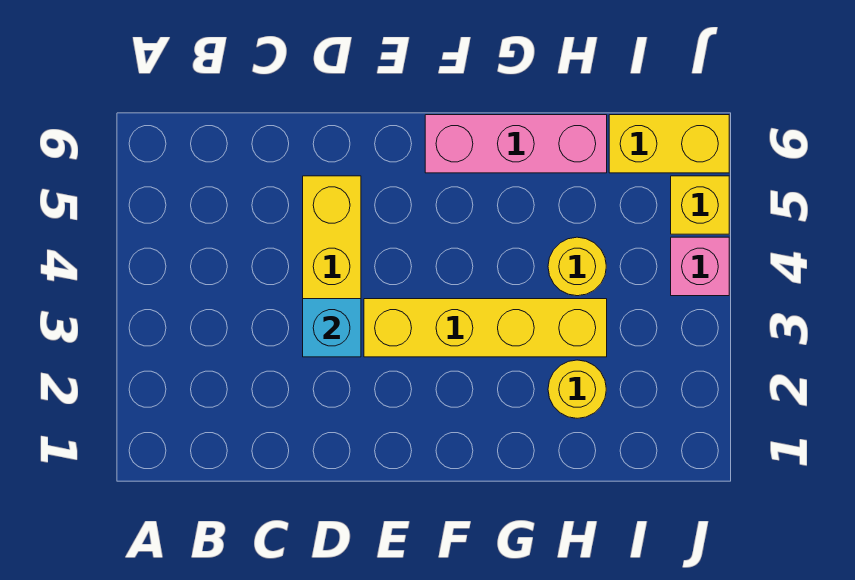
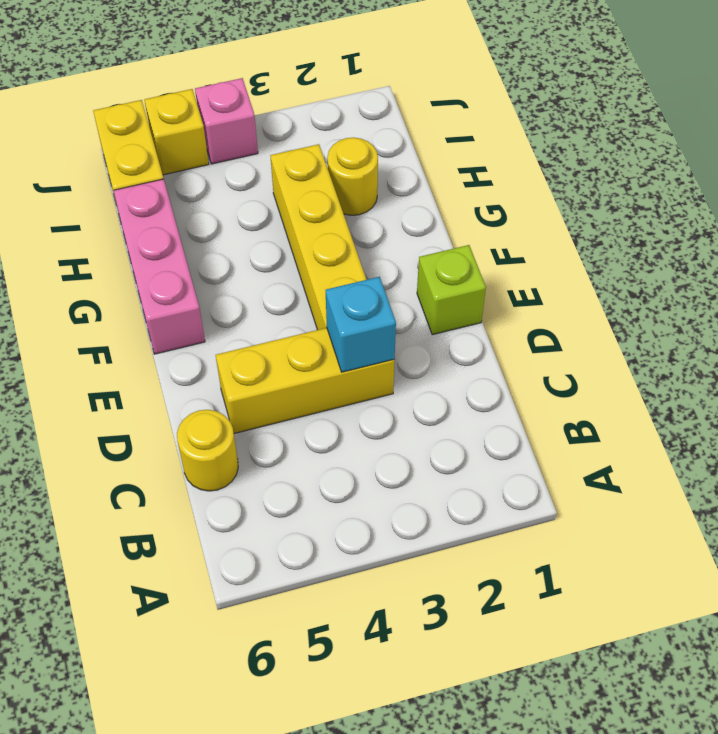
none -> lime 1x1 brick [417,245,486,335]
yellow 1x1 round brick [548,237,606,296] -> yellow 1x1 round brick moved to [177,410,238,491]

